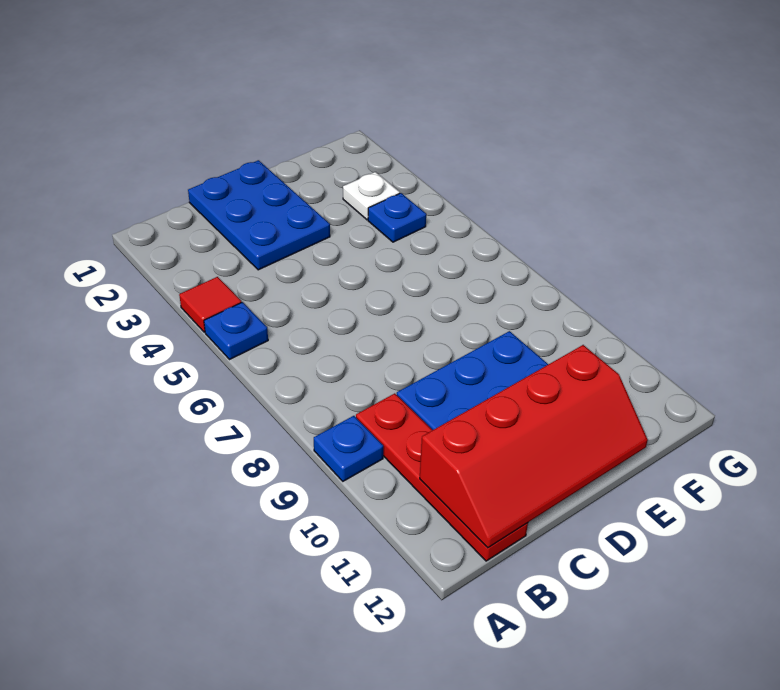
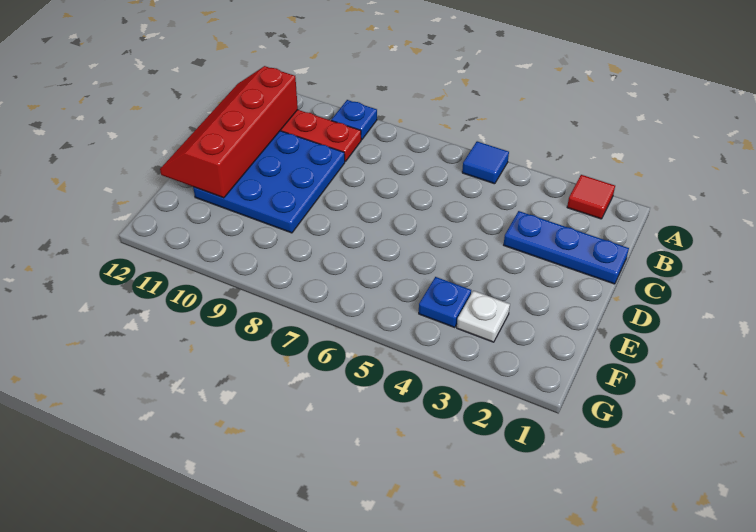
red 1x1 tile [179,277,241,332] -> red 1x1 tile moved to [567,175,615,219]
blue 1x1 plate [204,302,268,359] -> blue 1x1 tile [462,141,509,184]
blue 2x3 plate [188,160,330,270] -> blue 1x3 plate [504,211,629,284]

